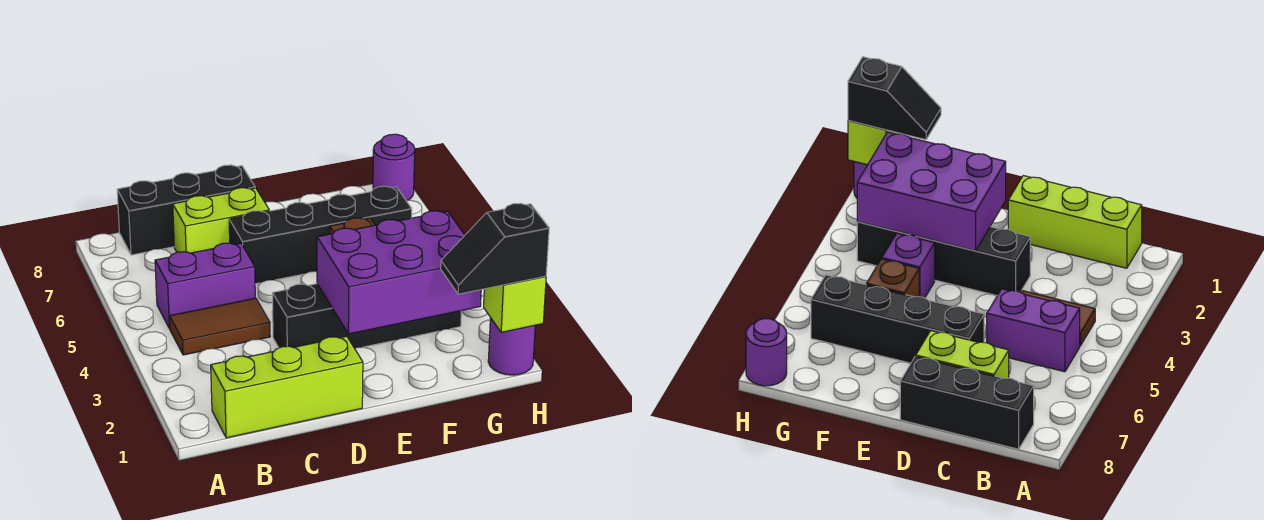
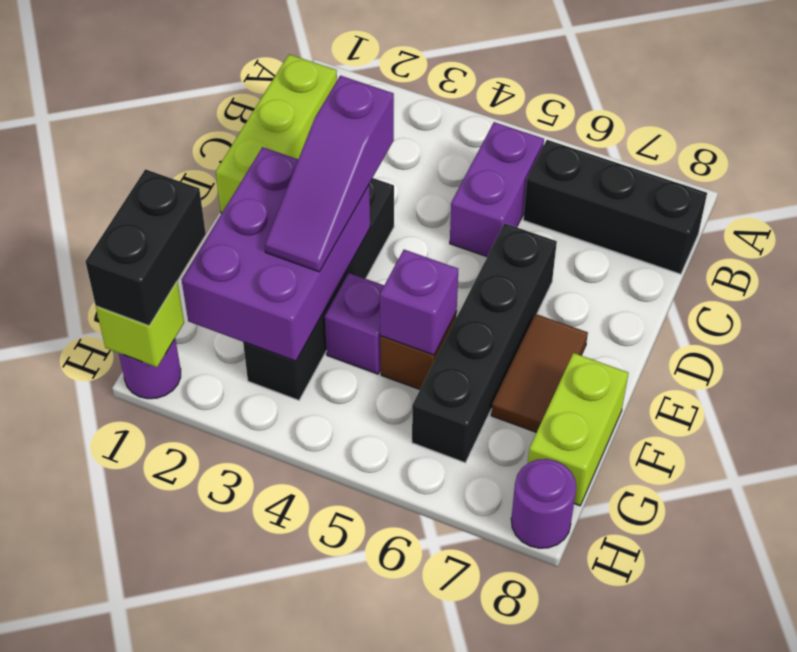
brown 1x2 tile [170,298,270,355] -> brown 1x2 tile moved to [491,314,588,432]
black 1x3 brick [117,165,255,255] -> black 1x3 brick turned to [523,140,707,274]
lime 1x2 brick [173,188,269,253] -> lime 1x2 brick moved to [528,353,628,506]
none -> purple 1x3 slope [265,76,394,272]
none -> purple 1x1 brick [380,250,458,355]
black 1x2 slope [441,203,549,294] -> black 1x2 brick [85,169,206,326]

